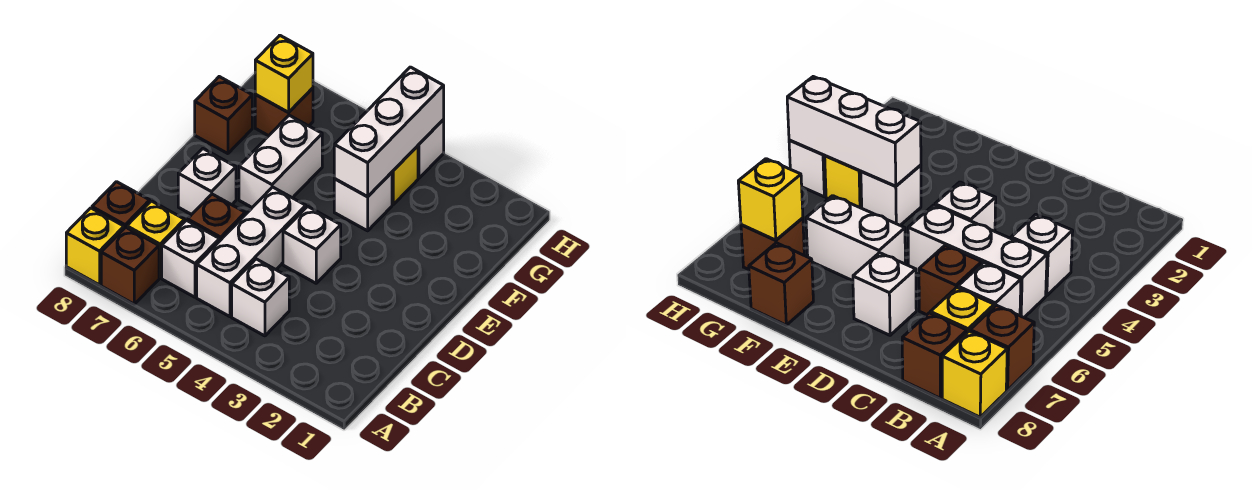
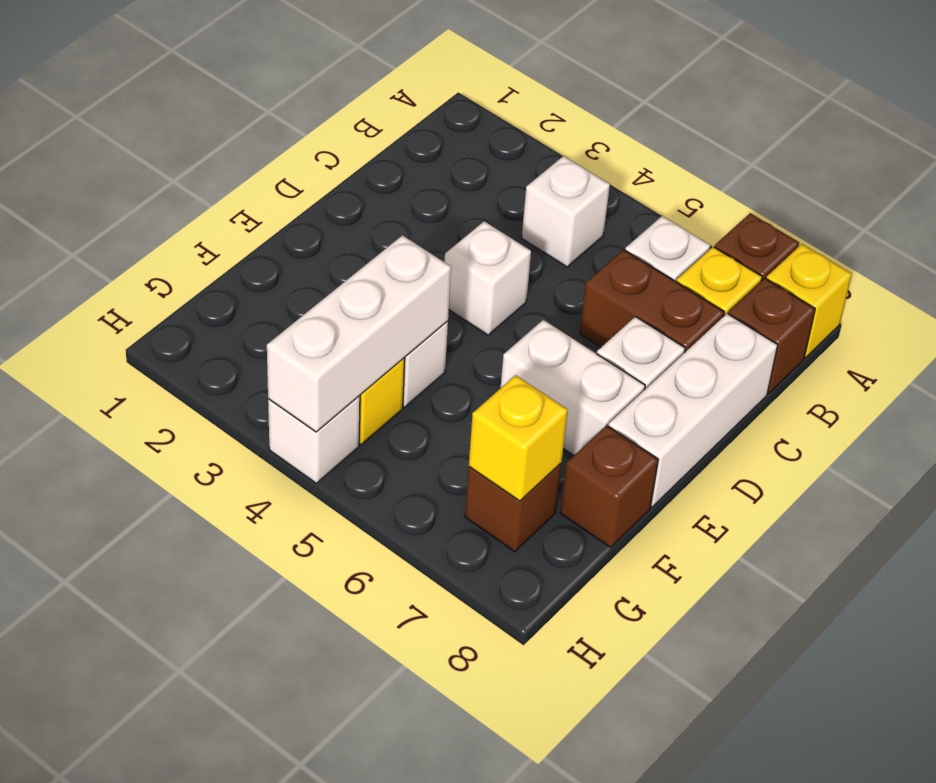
white 1x3 brick [197,187,306,317] -> white 1x3 brick moved to [608,314,778,507]
brown 1x1 brick [188,194,245,240] -> brown 1x2 brick [580,249,724,352]
white 1x2 brick [239,115,322,207] -> white 1x2 brick turned to [501,320,645,455]

